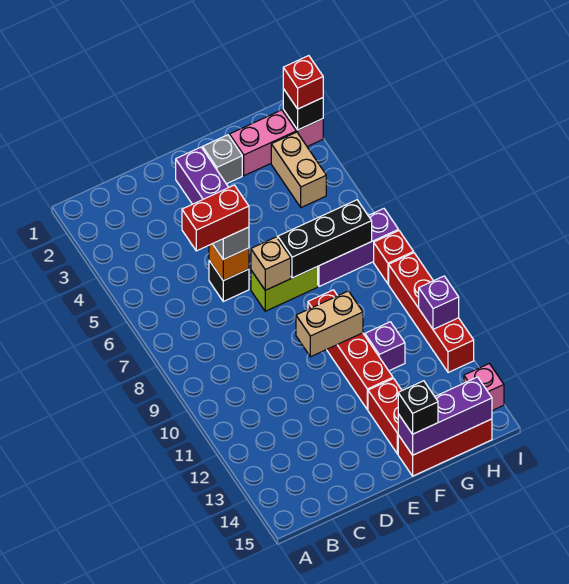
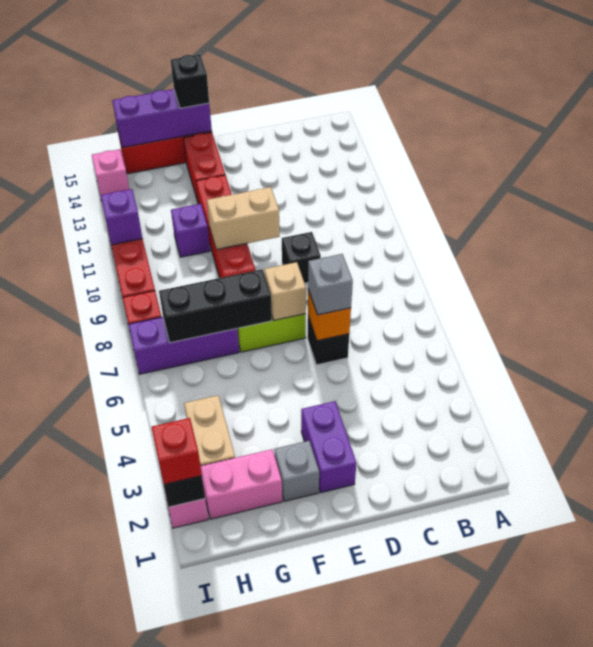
red 1x2 brick [182,185,249,251] -> none
none -> black 1x1 brick [282,232,321,283]

